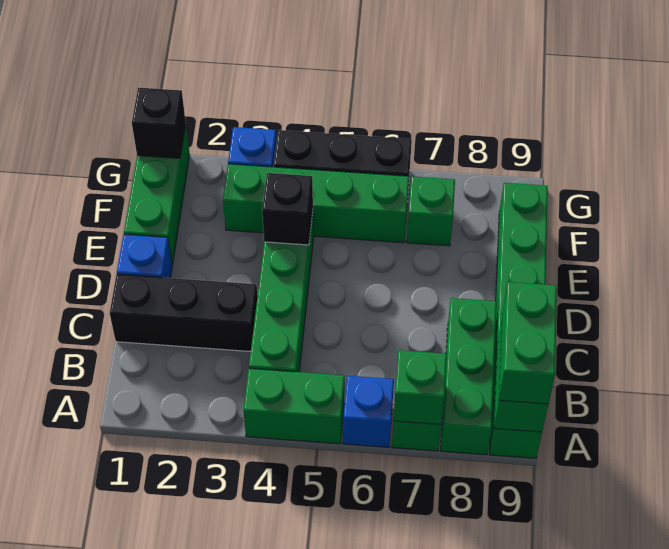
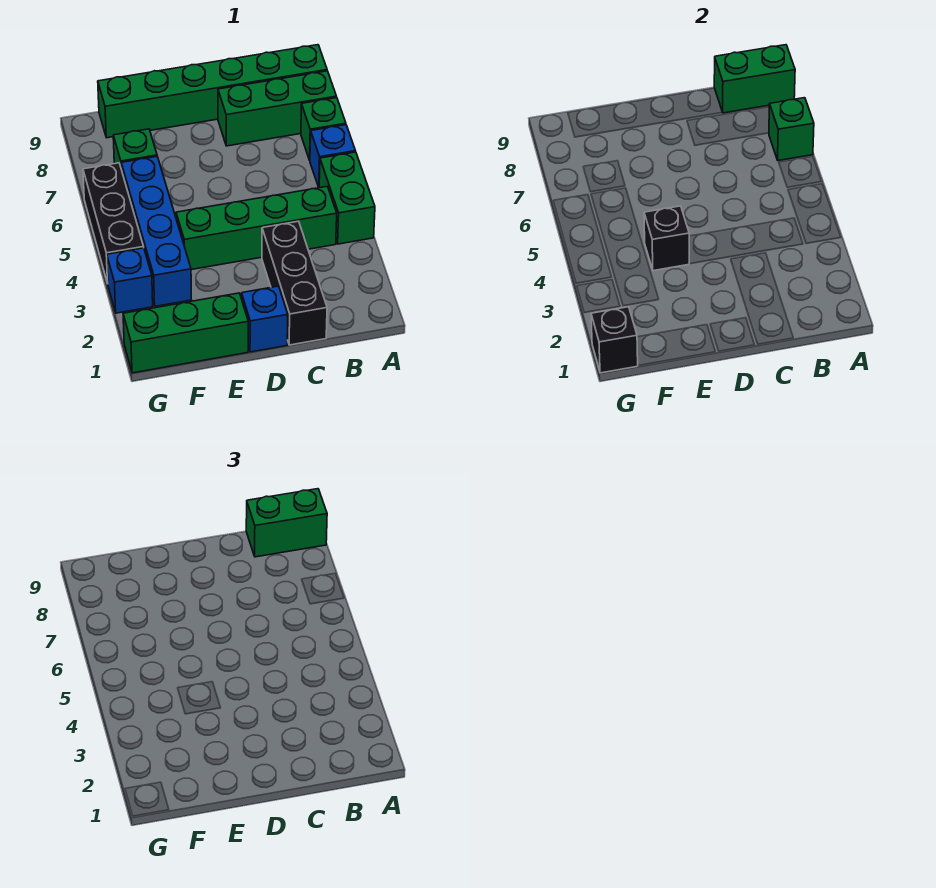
green 1x4 brick [223,164,409,243] -> blue 1x4 brick [121,156,191,306]

